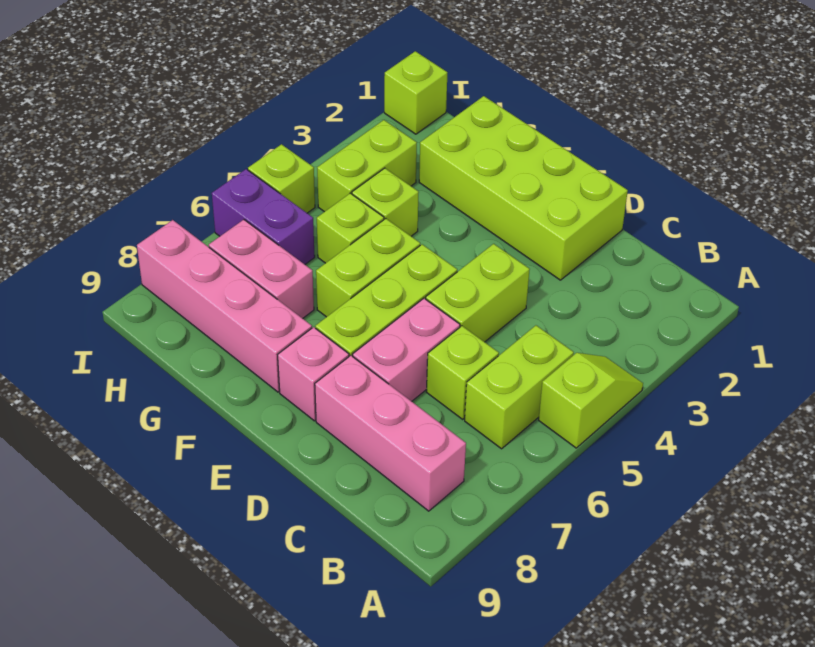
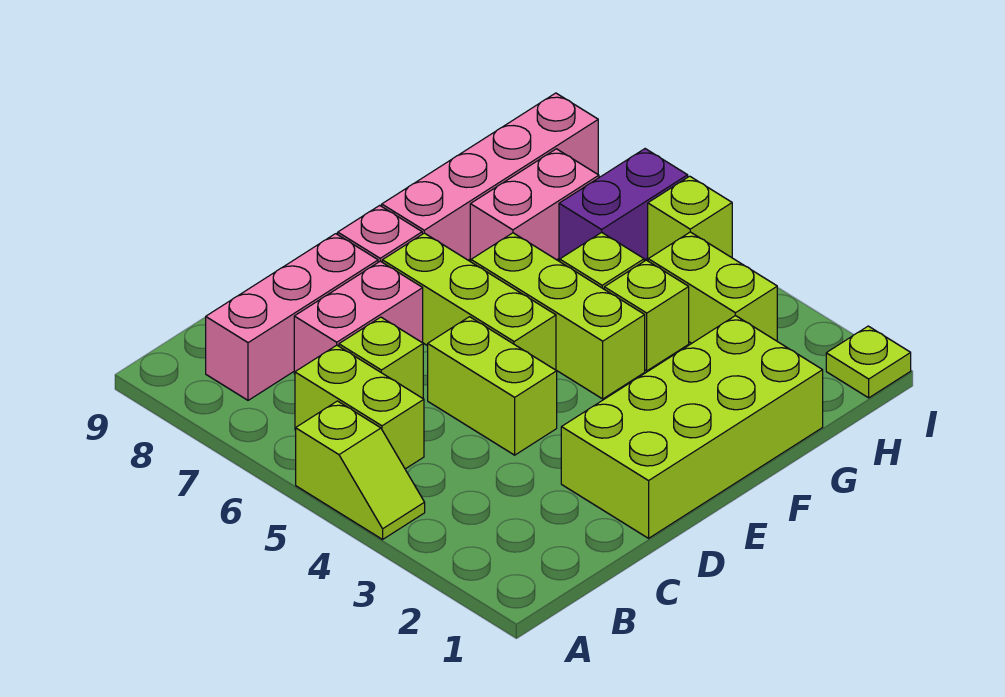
pink 1x2 brick [353,298,460,401] -> pink 1x2 brick turned to [294,261,423,374]
lime 1x2 brick [316,219,420,317] -> lime 1x3 brick [471,233,645,399]
lime 1x1 brick [384,51,448,134] -> lime 1x1 plate [826,326,911,398]

